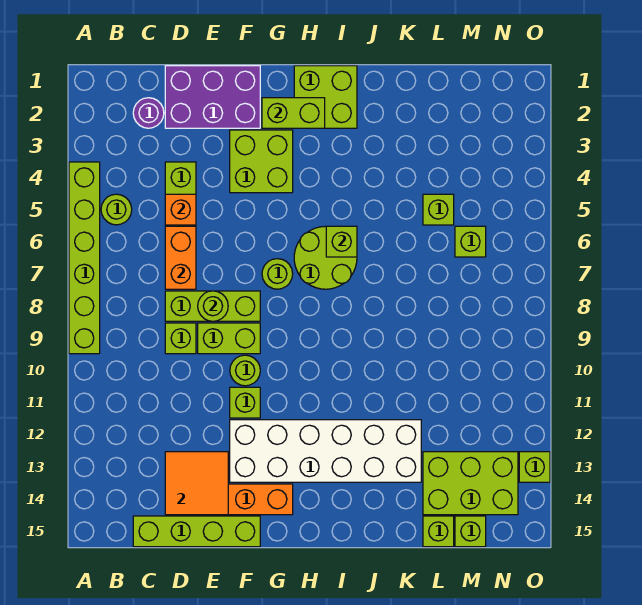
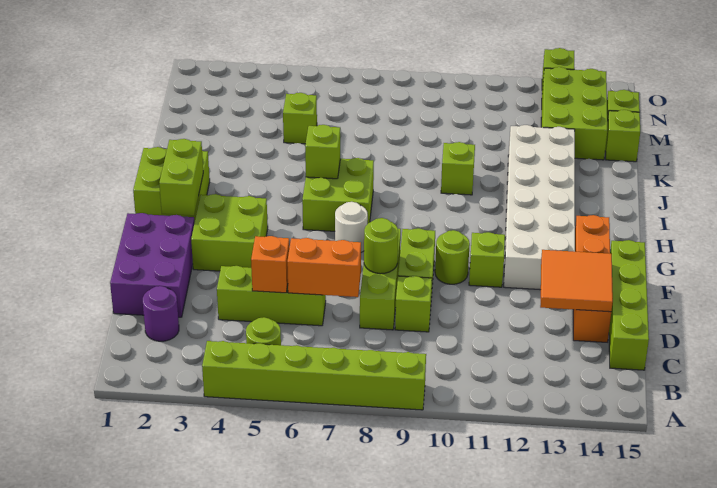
lime 1x1 round brick [262,259,293,289] -> white 1x1 round brick [335,202,368,252]
lime 2x2 round brick [294,226,357,289] -> lime 2x2 brick [302,158,374,231]
lime 1x1 brick [455,226,486,257] -> lime 1x1 brick moved to [441,142,475,195]

